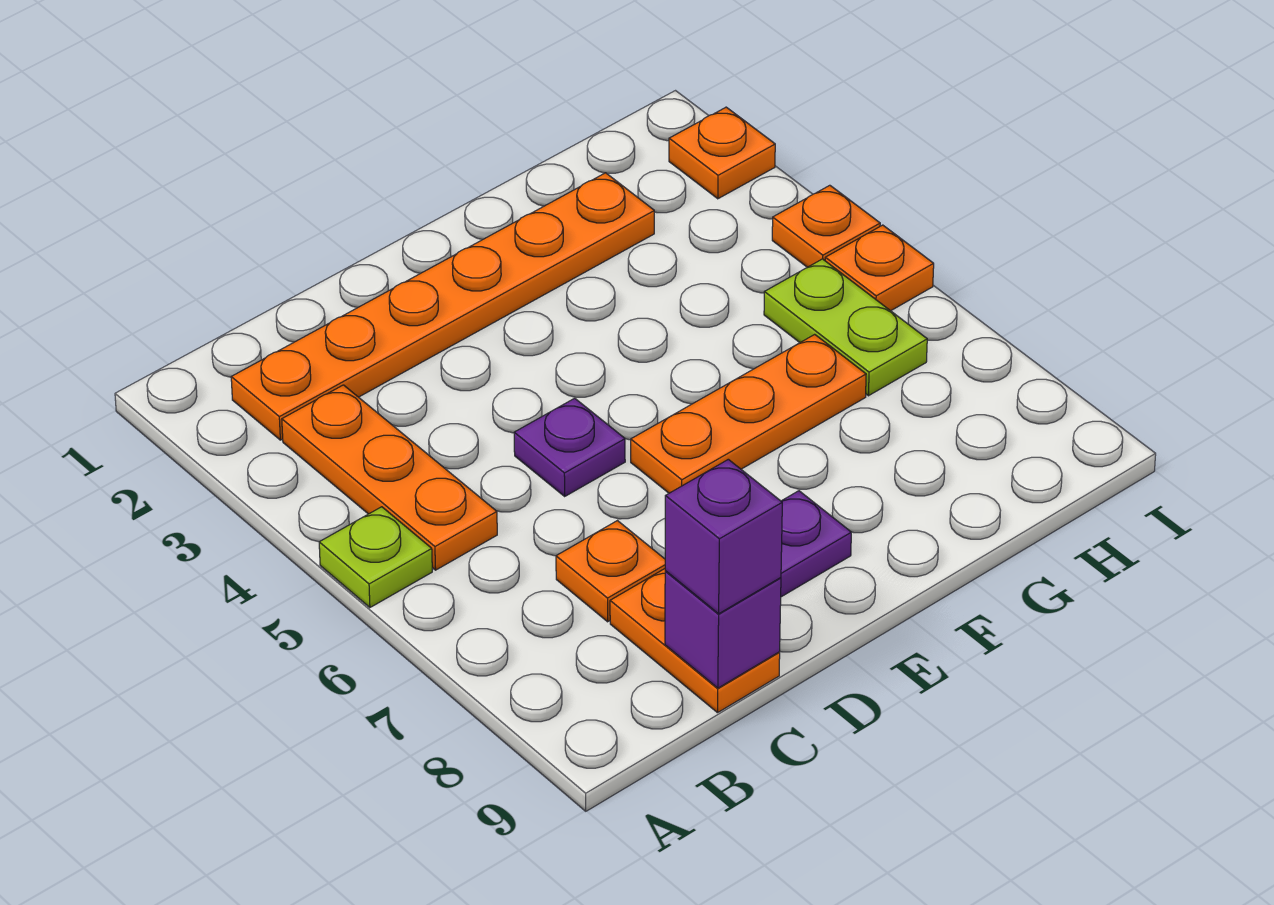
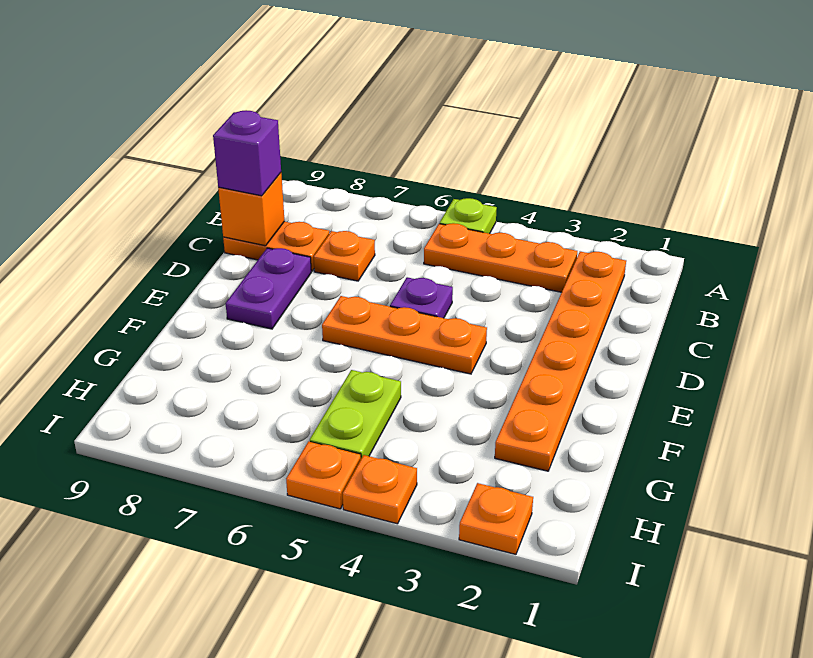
purple 1x1 brick [665,571,781,688] -> orange 1x1 brick [218,173,285,246]
orange 1x3 plate [631,334,866,493] -> orange 1x3 plate turned to [322,296,487,374]
lime 1x2 plate [764,259,927,396] -> lime 1x2 plate turned to [310,370,401,458]

